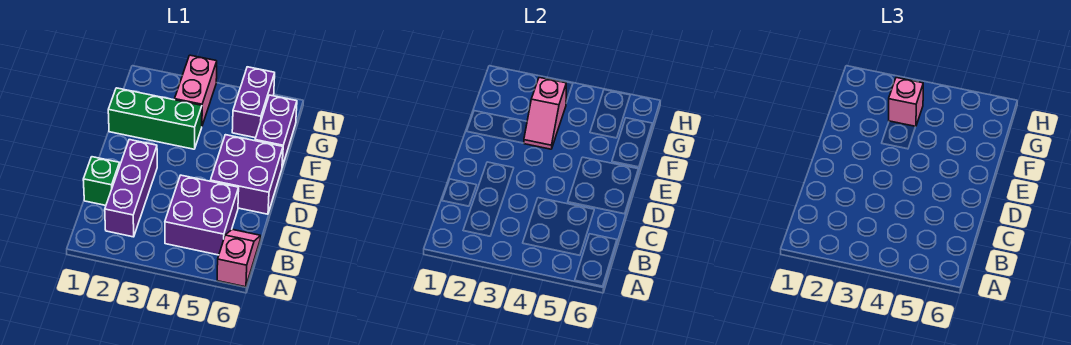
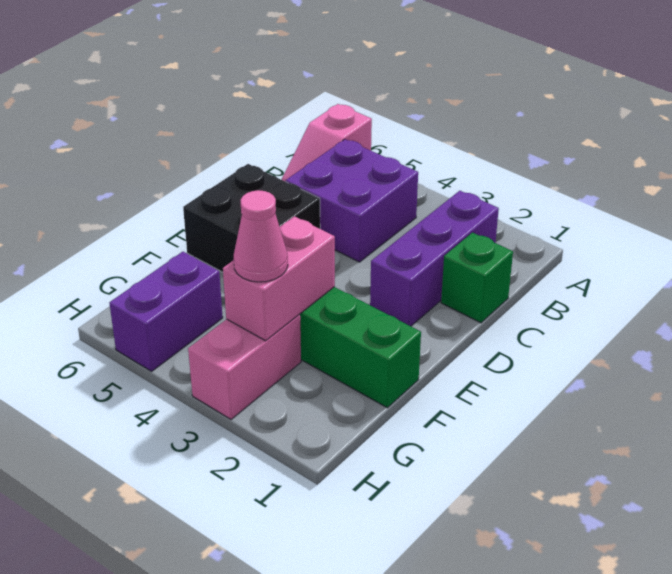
purple 2x2 brick [211,135,283,214] -> black 2x2 brick [183,164,320,272]
pink 1x2 slope [524,77,566,149] -> pink 1x2 brick [223,216,335,341]
purple 1x2 brick [255,95,297,167] -> none
pink 1x1 brick [889,77,923,127] -> pink 1x1 cone [234,190,288,282]

